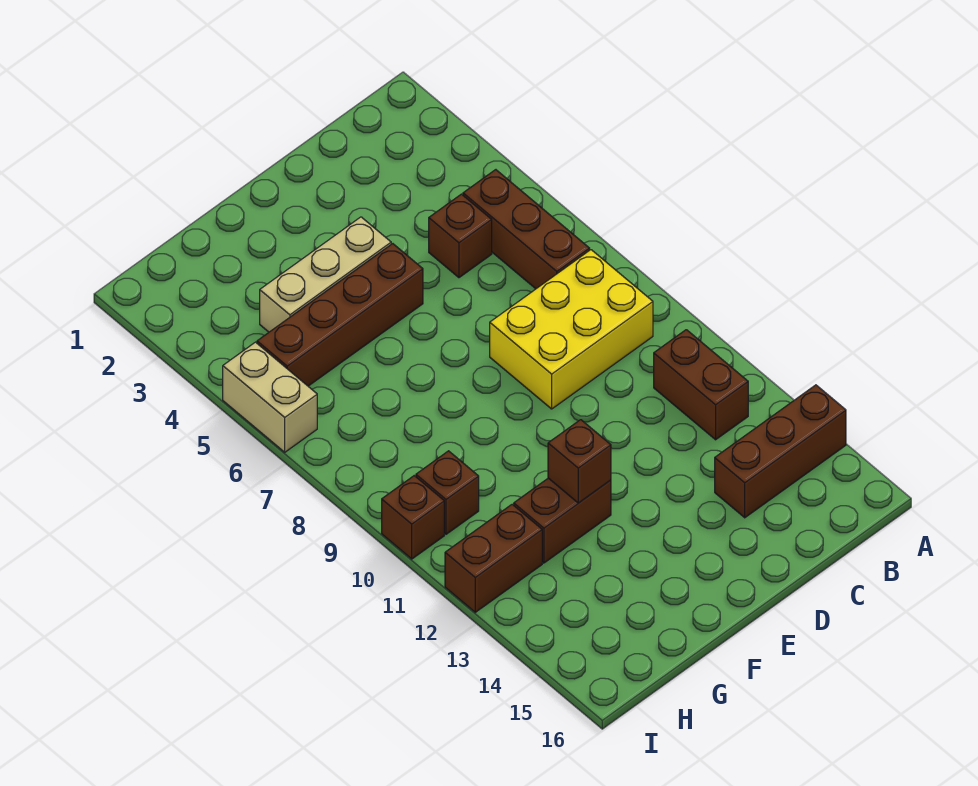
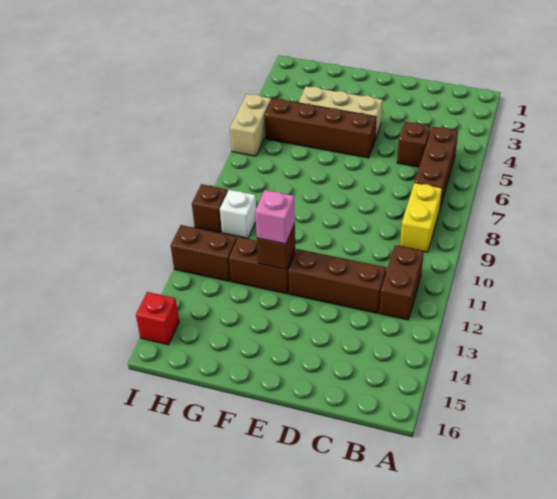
brown 1x3 brick [715,385,846,518] -> brown 1x3 brick moved to [288,249,386,313]
yellow 2x3 brick [490,250,653,409] -> yellow 1x2 brick [400,183,442,252]
none -> pink 1x1 brick [255,190,295,244]
brown 1x1 brick [416,451,479,534] -> white 1x1 brick [220,190,256,238]
none -> red 1x1 brick [136,292,179,345]

